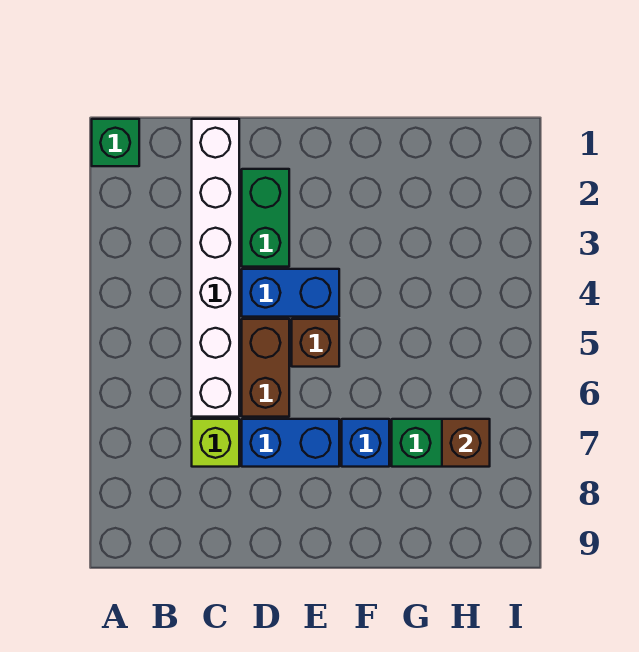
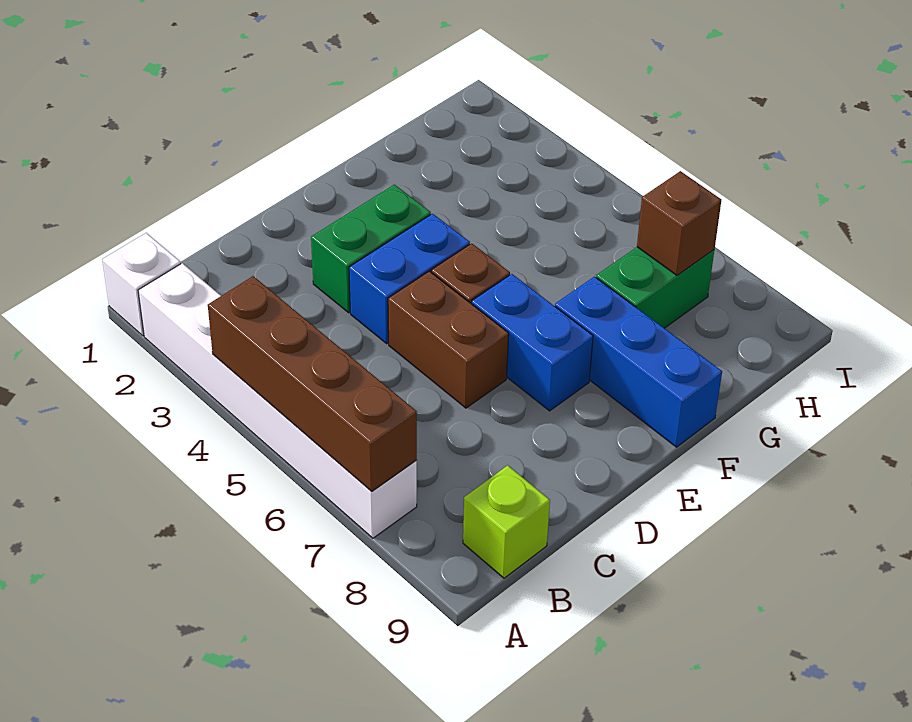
green 1x1 brick [92,119,139,166] -> white 1x1 brick [102,233,181,336]
none -> brown 1x4 brick [208,276,417,492]
white 1x6 brick [192,119,239,417] -> white 1x6 brick moved to [138,263,417,538]
lime 1x1 brick [192,419,239,467] -> lime 1x1 brick moved to [463,465,550,578]
green 1x2 brick [242,169,289,267] -> green 1x2 brick turned to [311,185,431,313]
blue 1x2 brick [242,419,339,467] -> blue 1x2 brick turned to [471,274,593,411]
blue 1x1 brick [342,419,389,467] -> blue 1x3 brick [555,277,722,447]

